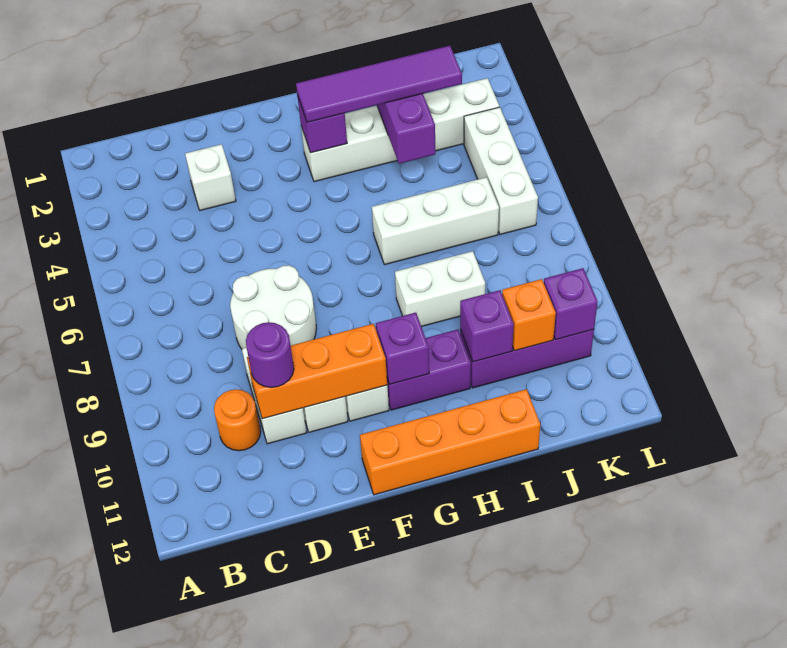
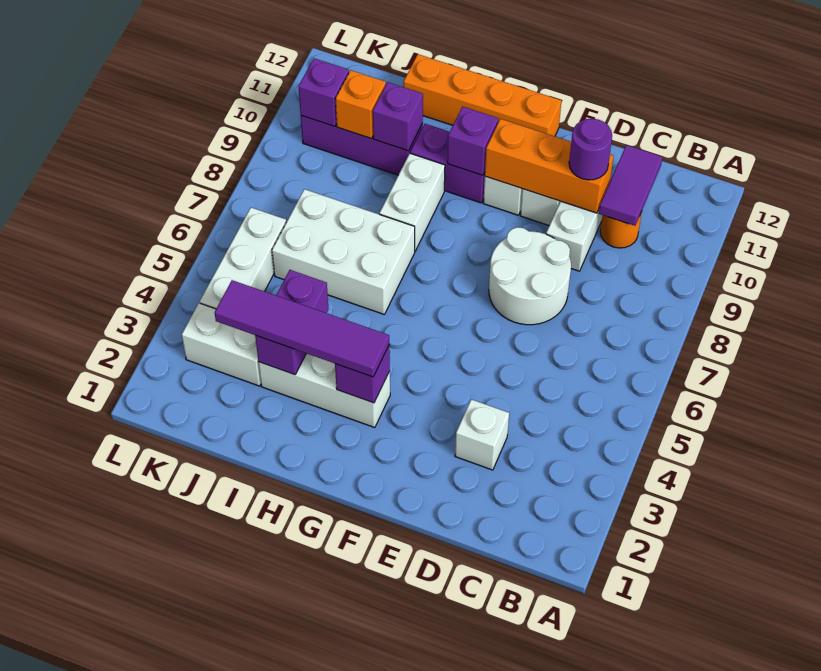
none -> purple 1x2 tile [599,145,662,226]
white 1x3 brick [372,177,499,265] -> white 2x3 brick [272,189,415,314]
white 1x2 brick [395,251,485,327] -> white 1x2 brick turned to [380,153,445,251]

